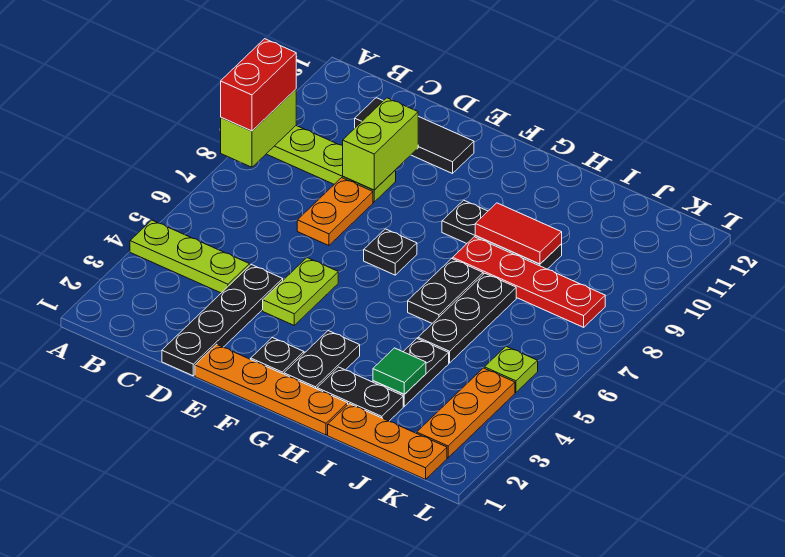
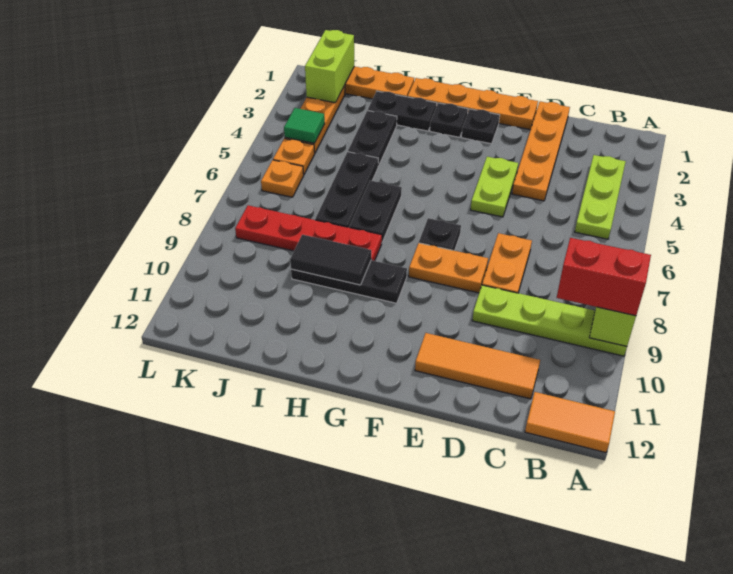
lime 1x3 plate [130,220,250,293] -> lime 1x3 plate turned to [575,155,626,239]
red 1x2 brick [221,39,296,131] -> red 1x2 brick turned to [557,238,651,316]
none -> orange 1x2 tile [525,392,615,453]
black 1x3 tile [355,98,474,174] -> orange 1x3 tile [415,333,540,399]
black 1x4 plate [162,265,283,376] -> orange 1x4 plate [512,101,570,201]
lime 1x2 brick [343,98,418,190] -> lime 1x2 brick moved to [305,30,354,103]
none -> orange 1x2 plate [409,243,488,293]
black 1x2 plate [284,331,360,389] -> black 1x1 plate [430,103,468,137]
red 1x2 tile [475,203,562,264] -> black 1x2 tile [290,235,371,285]
green 1x1 tile [373,348,426,394] -> green 1x1 tile moved to [284,108,325,143]
lime 1x1 plate [484,346,538,393] -> orange 1x1 plate [273,139,315,175]
none -> orange 1x1 plate [261,160,304,197]

